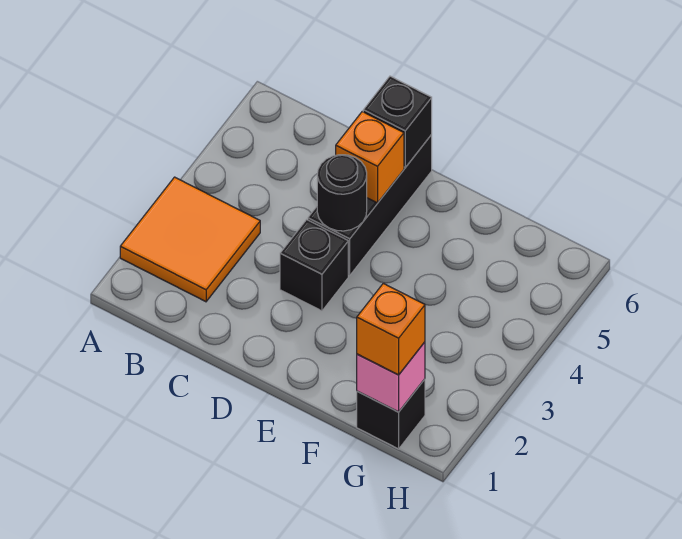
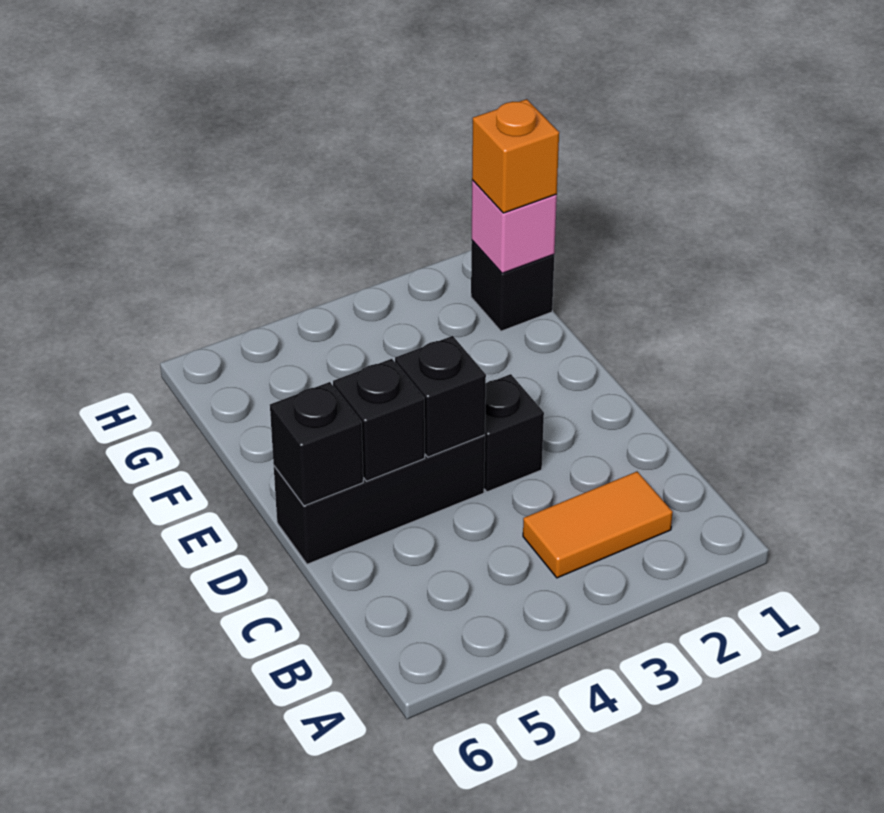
orange 2x2 tile [120,177,260,302] -> orange 1x2 tile [523,472,673,578]
black 1x1 round brick [317,155,367,231] -> black 1x1 brick [395,336,486,457]
orange 1x1 brick [336,112,404,203] -> black 1x1 brick [333,359,425,481]

